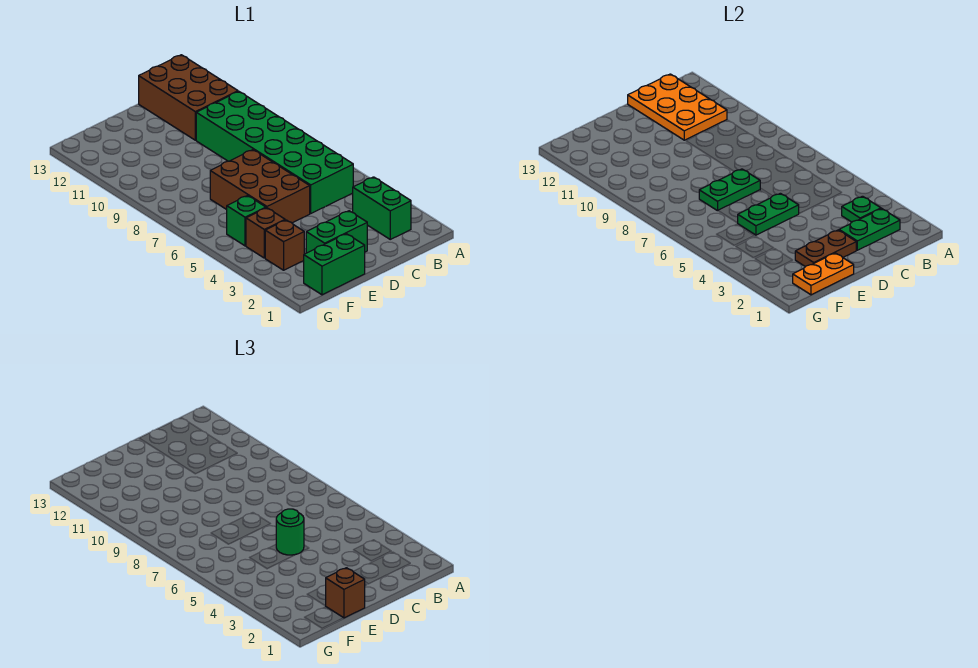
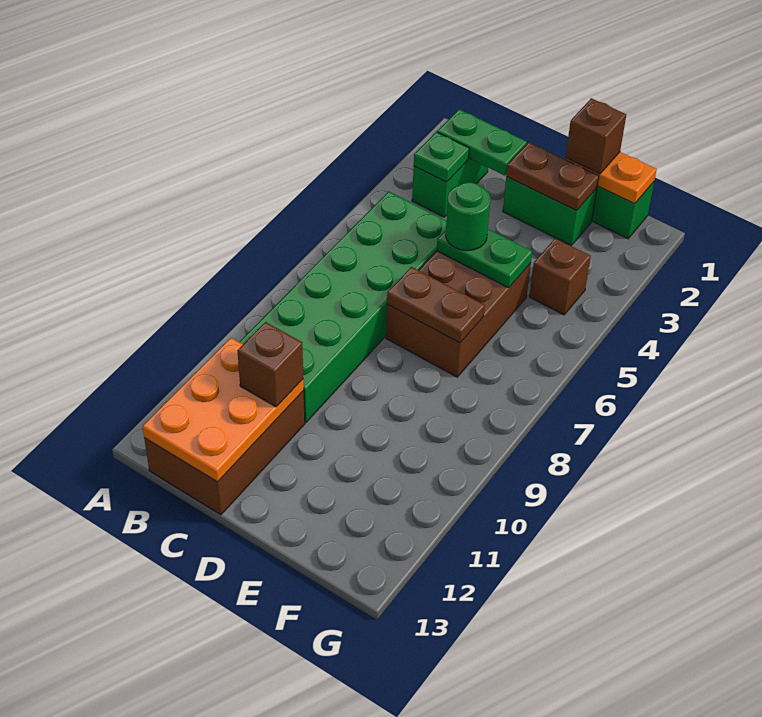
green 1x2 plate [699,169,760,211] -> brown 1x2 plate [387,267,485,343]
brown 1x1 brick [265,220,304,270] -> brown 1x1 brick moved to [237,322,303,407]
green 1x1 brick [227,196,266,246] -> none

